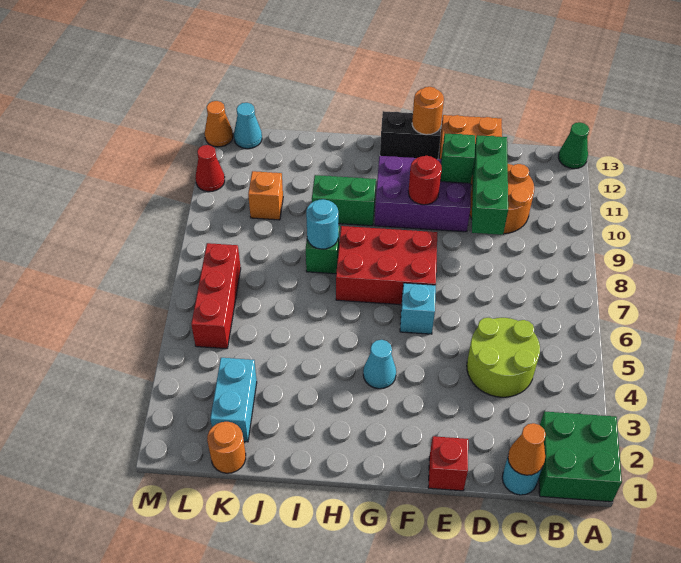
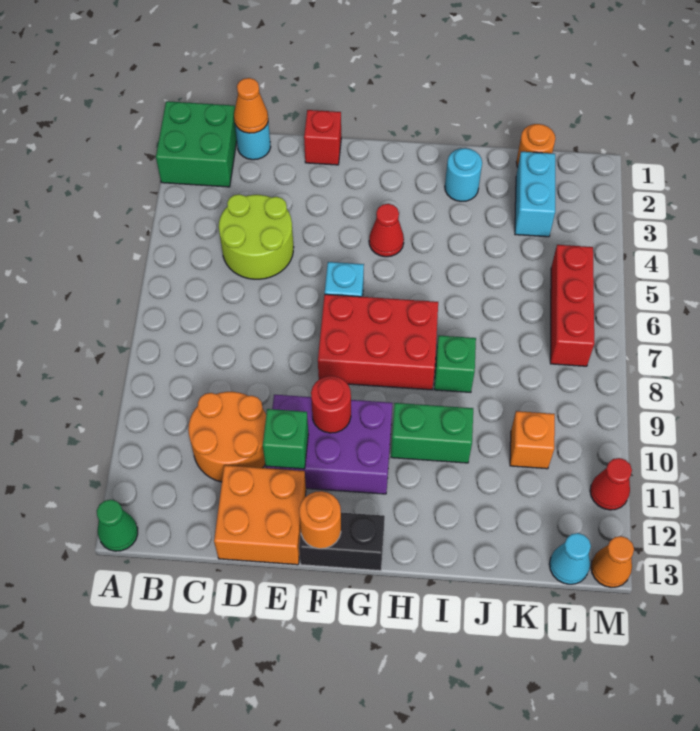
green 1x3 brick [472,135,508,235] -> none
cyan 1x1 cone [363,340,396,389] -> red 1x1 cone [369,204,404,257]
cyan 1x1 round brick [306,199,338,249] -> cyan 1x1 round brick moved to [445,148,482,201]

